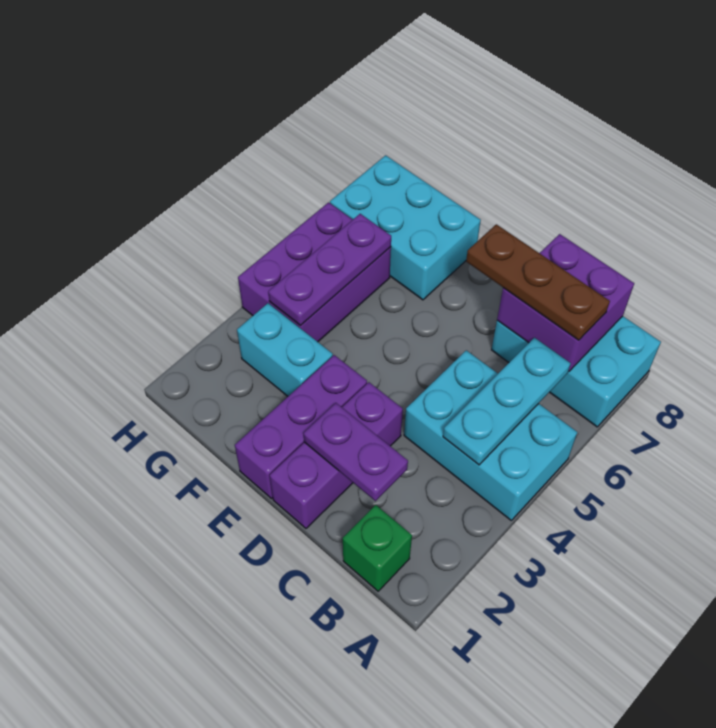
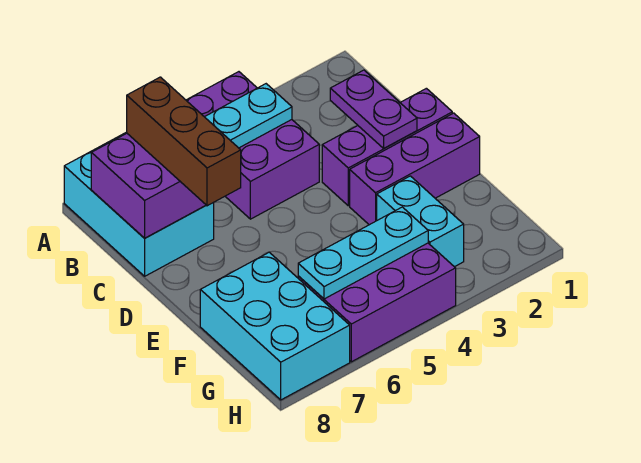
cyan 2x3 brick [404,350,577,520] -> purple 2x3 brick [186,72,319,219]
green 1x1 brick [343,505,412,591] -> none
brown 1x3 plate [466,224,610,340] -> brown 1x3 brick [127,77,241,206]
purple 1x3 plate [268,214,391,325] -> cyan 1x3 plate [298,207,428,299]

